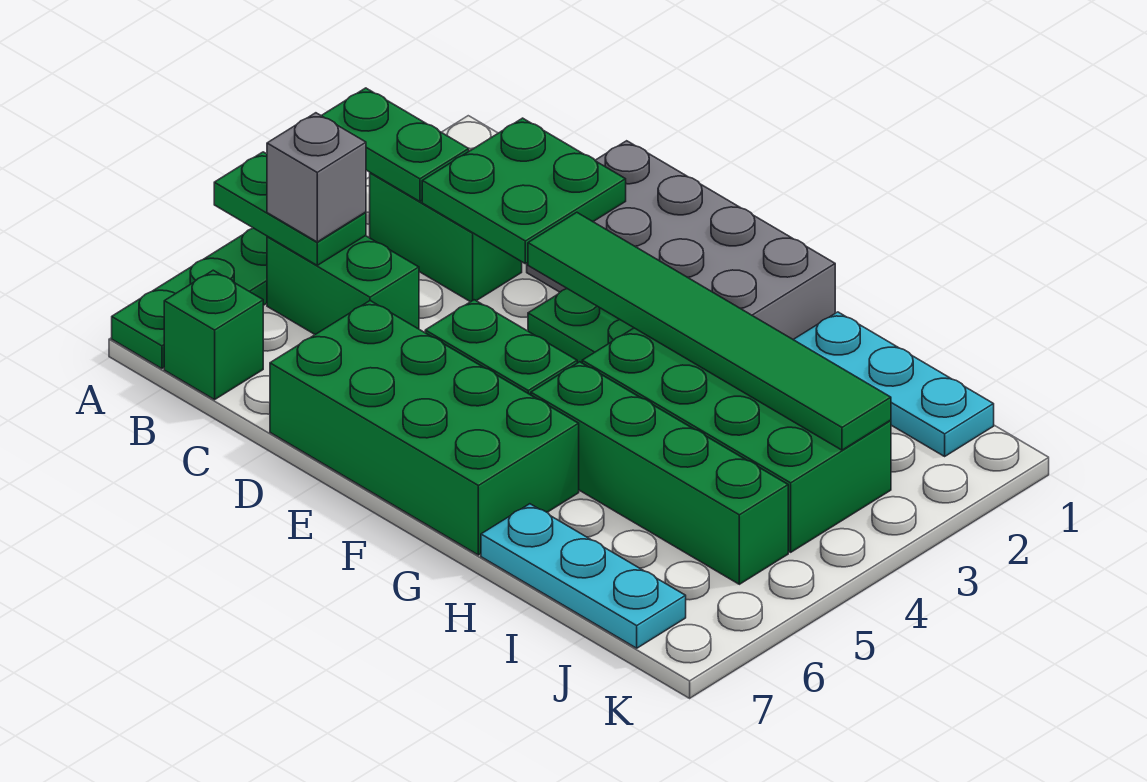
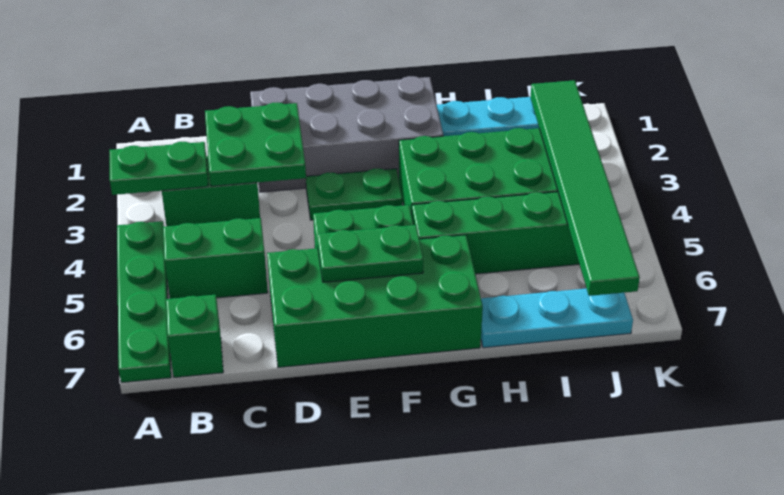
green 1x2 plate [214,152,366,265] -> green 1x2 plate moved to [317,225,423,282]
grey 1x1 brick [267,113,366,242] -> none
green 1x6 tile [528,212,891,450] -> green 1x6 tile turned to [530,80,640,296]

